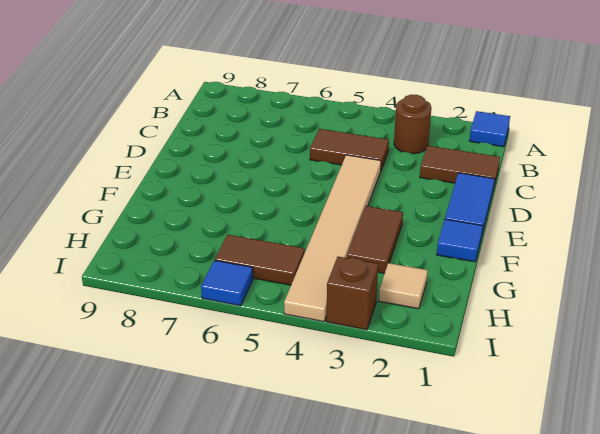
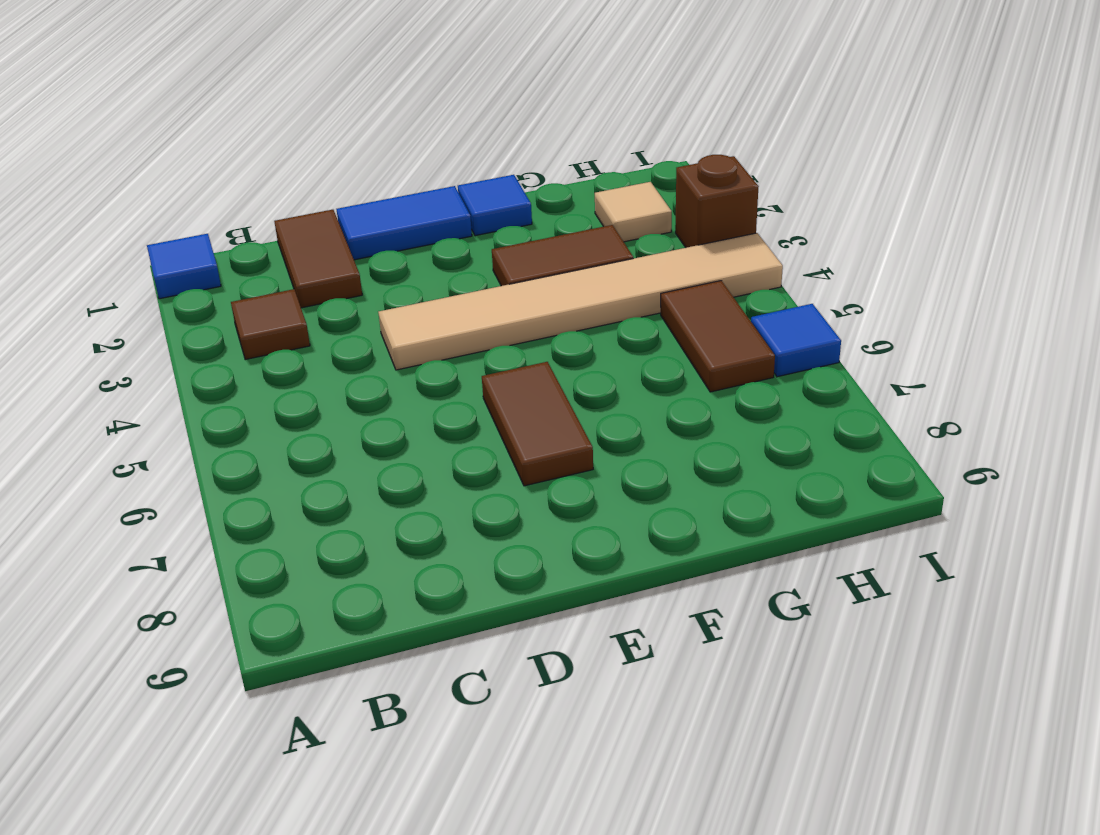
brown 1x1 round brick [394,95,431,154] -> brown 1x1 tile [231,289,310,360]
brown 1x2 tile [310,129,389,170] -> brown 1x2 tile moved to [482,362,593,486]

